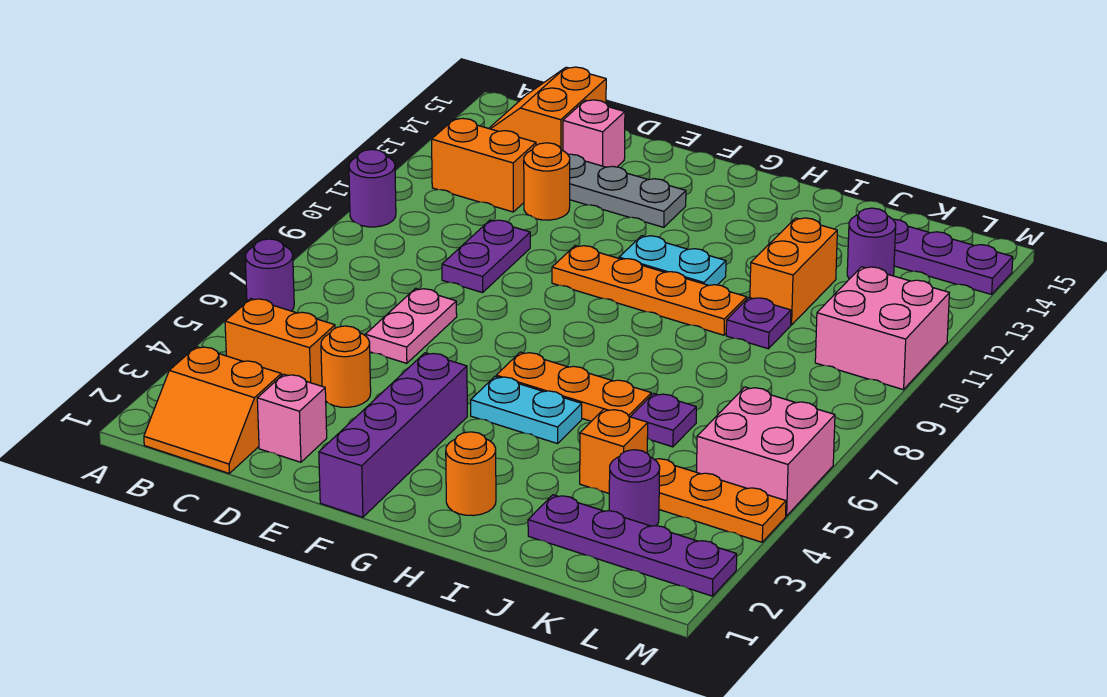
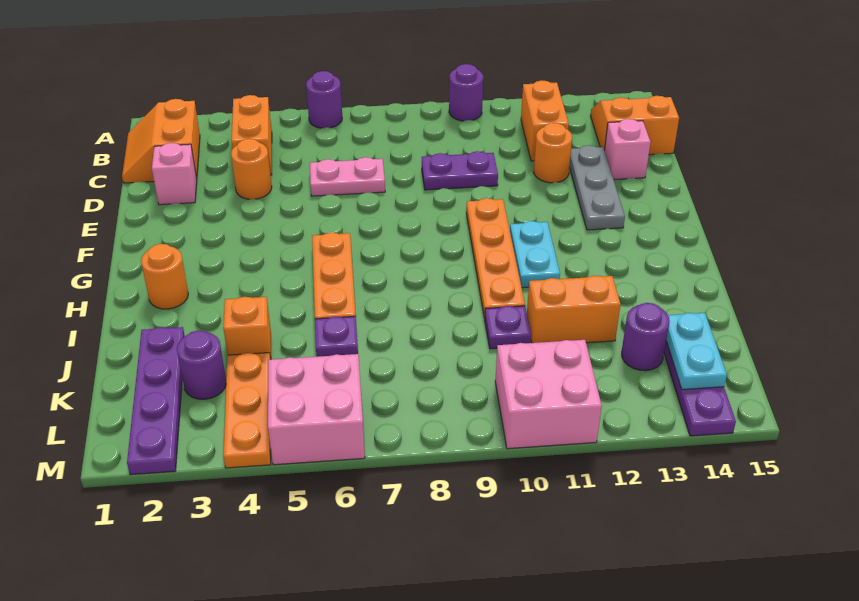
purple 1x4 brick [319,353,467,517] -> none
cyan 1x2 plate [471,376,582,444] -> cyan 1x2 plate moved to [666,313,727,390]

